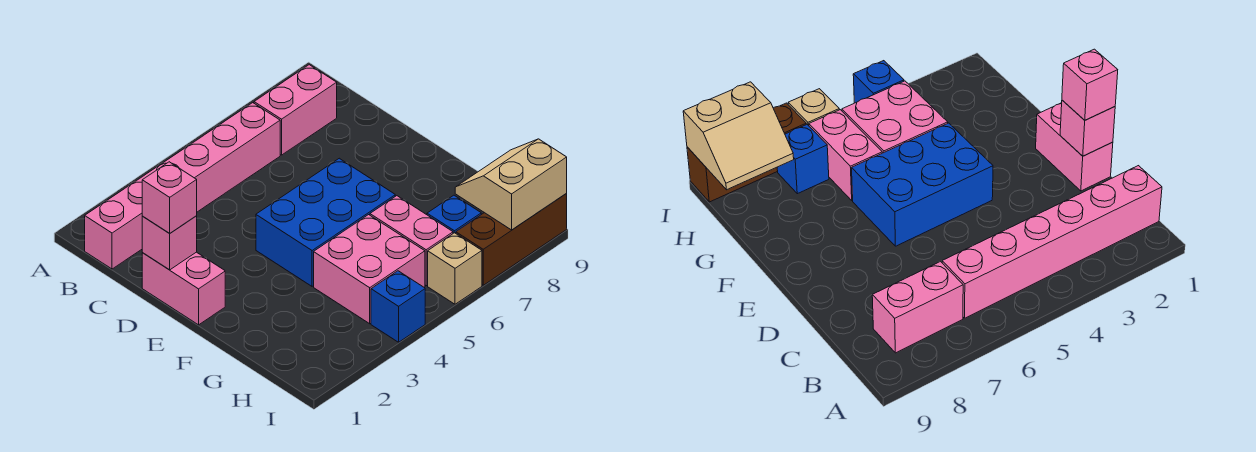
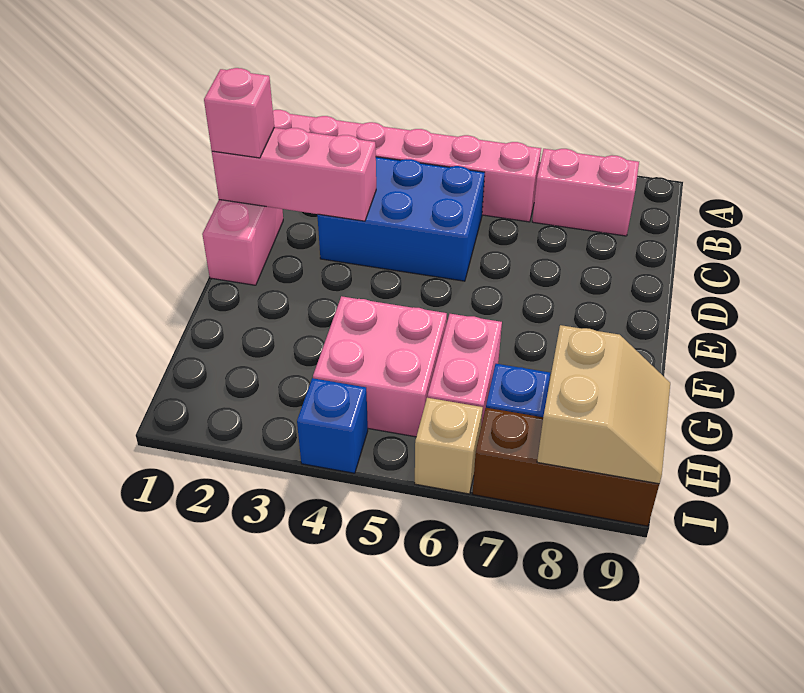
pink 1x1 brick [142,216,197,270] -> pink 1x3 brick [212,127,376,221]
blue 2x3 brick [256,158,395,286] -> blue 2x3 brick moved to [317,157,485,281]
tan 2x2 slope [455,139,567,230] -> tan 2x2 slope turned to [537,325,670,484]

